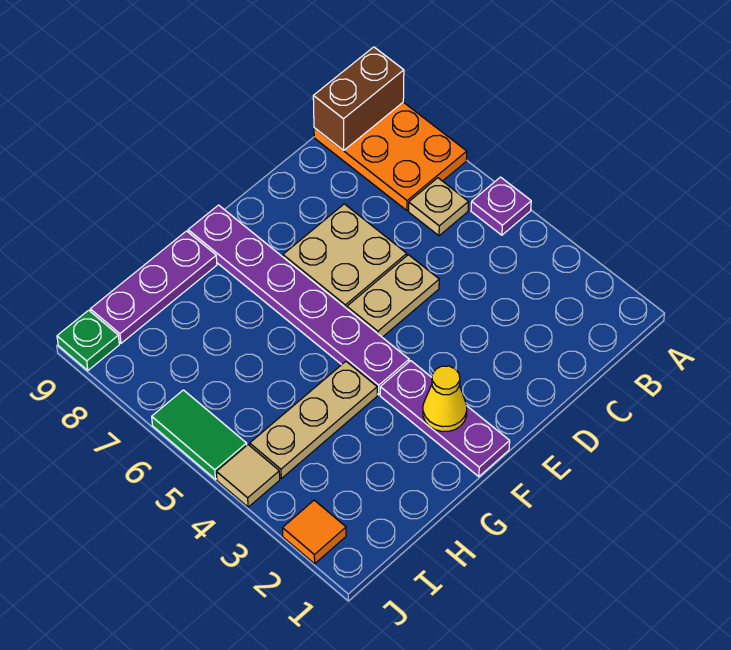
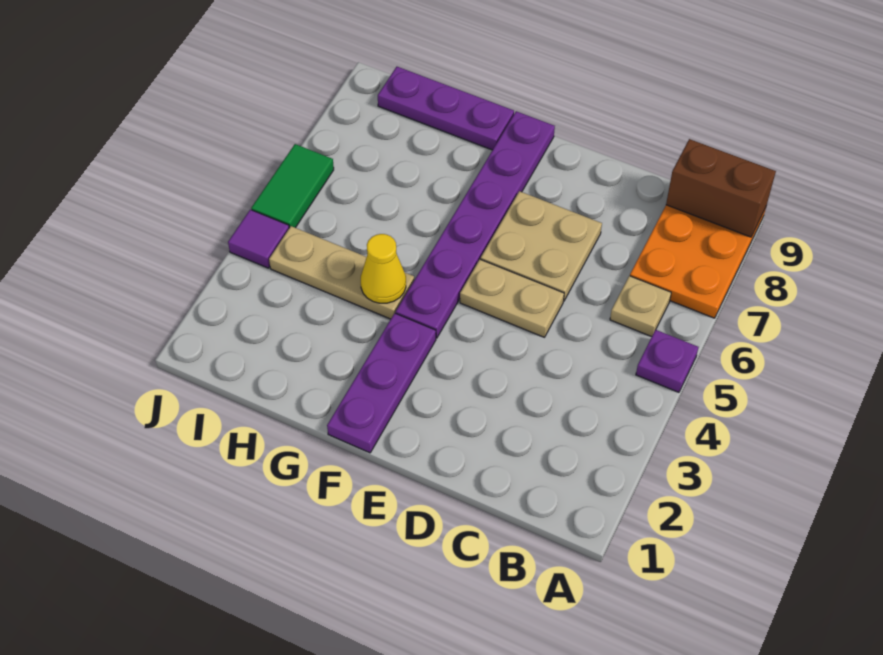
yellow 1x1 cone [423,366,467,431] -> yellow 1x1 cone moved to [361,234,406,303]
orange 1x1 tile [282,500,346,564] -> none
tan 1x1 tile [216,445,280,507] -> purple 1x1 tile [228,210,289,268]
green 1x1 plate [57,310,119,370] -> none

